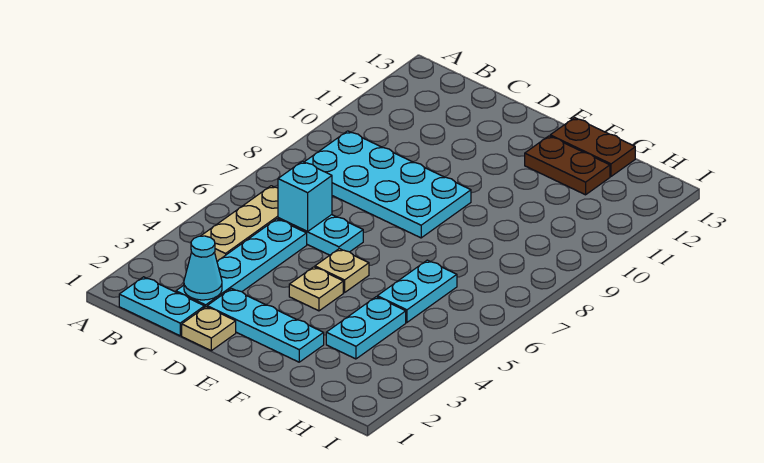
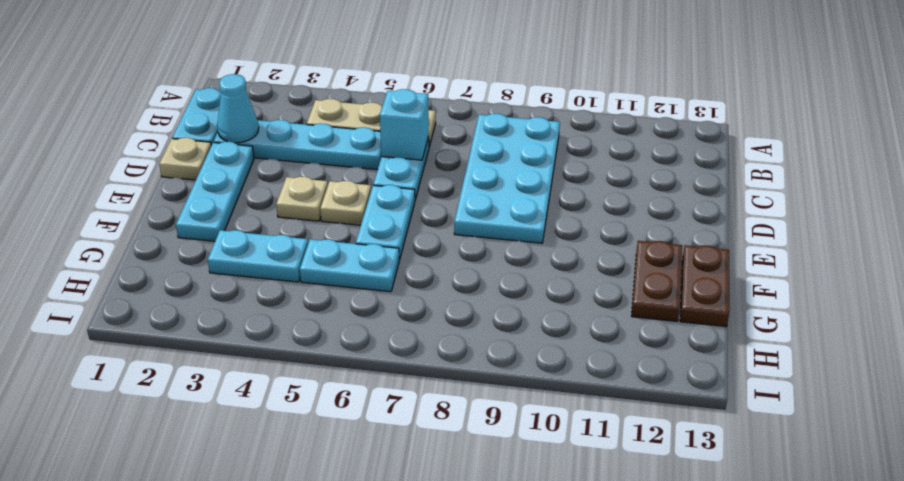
none -> cyan 1x2 plate [356,185,415,260]

